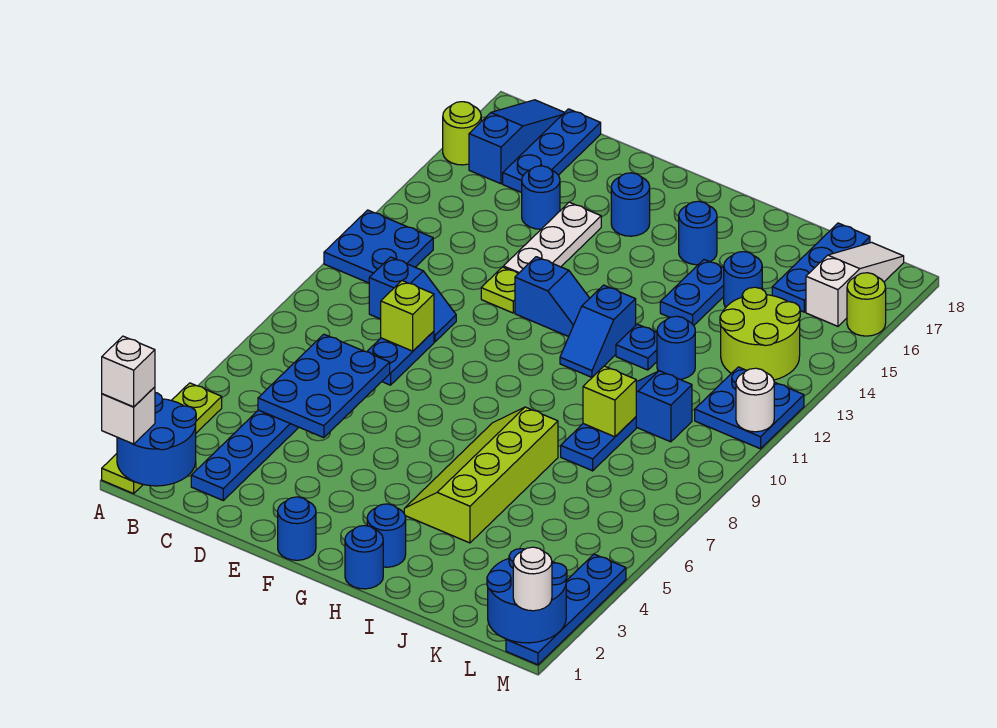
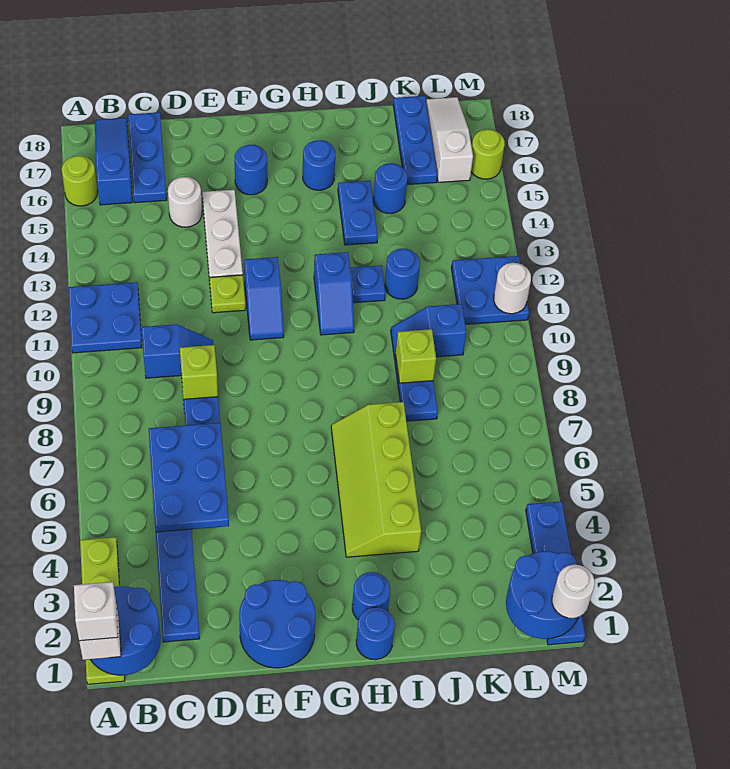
blue 1x1 round brick [522,166,560,229] -> white 1x1 round brick [168,177,202,227]
blue 1x1 round brick [278,497,316,560] -> blue 2x2 round brick [239,580,315,668]
blue 1x2 slope [515,257,590,337] -> blue 1x2 slope turned to [244,257,284,340]
lime 2x2 round brick [720,287,800,380] -> none

